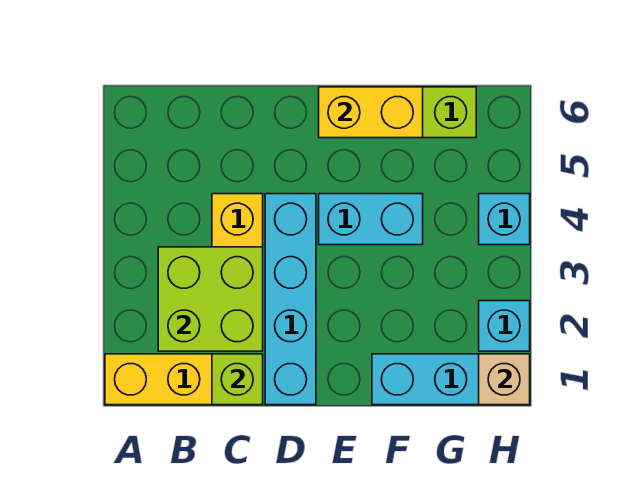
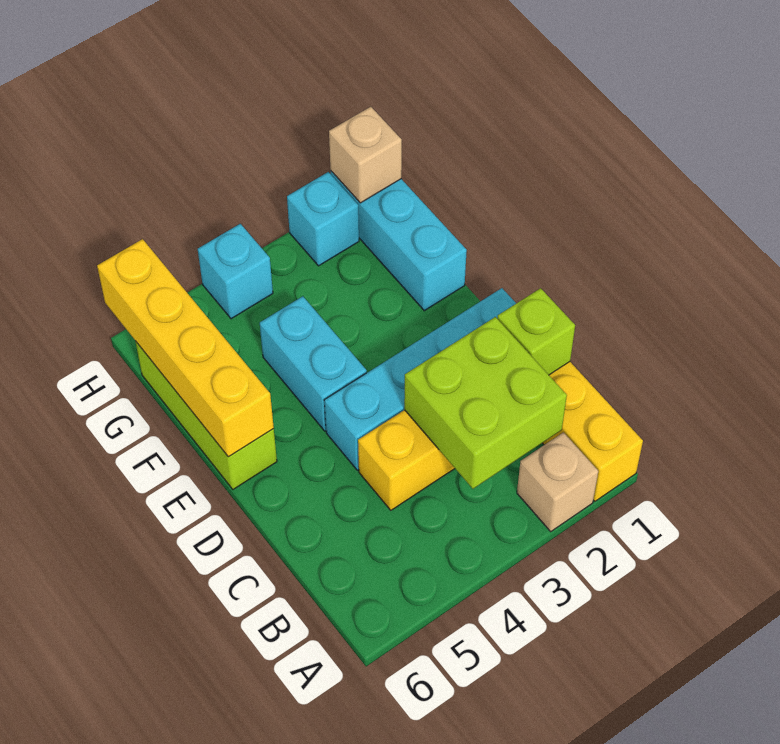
none -> tan 1x1 brick [517,432,598,531]
yellow 1x2 brick [319,87,423,138] -> yellow 1x4 brick [97,239,274,457]

